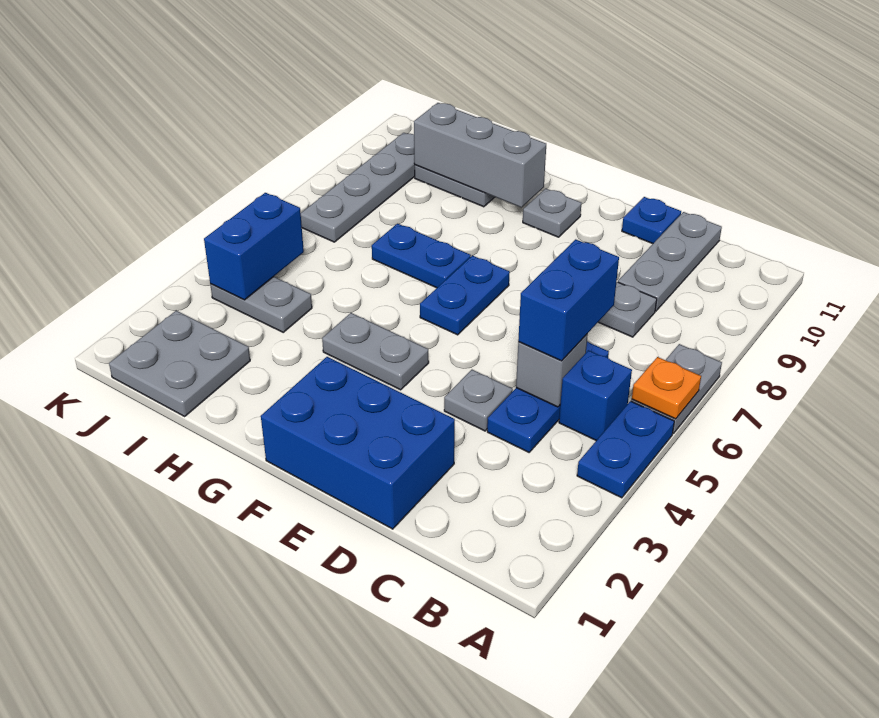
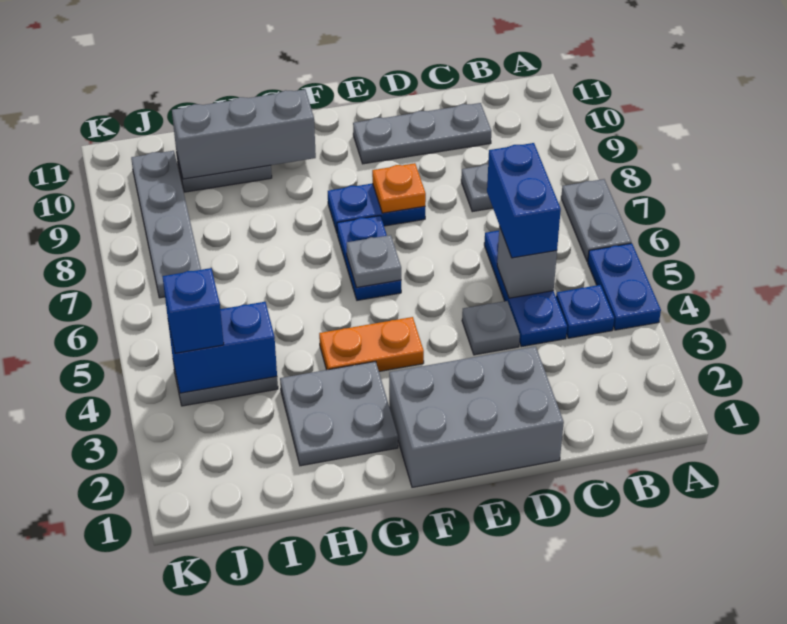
orange 1x1 plate [632,357,701,419] -> orange 1x1 plate moved to [372,163,426,213]
blue 1x1 brick [559,350,632,441] -> blue 1x1 brick moved to [162,268,224,353]
grey 1x3 plate [618,212,722,311] -> grey 1x3 plate turned to [353,103,491,164]
blue 2x3 brick [261,357,455,529] -> grey 2x3 brick [389,346,564,487]
blue 1x1 plate [622,197,681,244] -> blue 1x1 plate moved to [556,285,614,338]
grey 1x2 plate [322,313,429,390] -> orange 1x2 plate [319,317,424,371]
grey 1x1 plate [523,188,581,237] -> grey 1x1 plate moved to [347,235,401,288]
blue 1x2 plate [372,224,471,288] -> blue 1x2 plate moved to [328,183,425,232]
grey 2x2 plate [109,311,250,416] -> grey 2x2 plate moved to [280,361,398,466]
blue 1x2 brick [204,193,304,300] -> blue 1x2 brick turned to [168,302,277,393]

